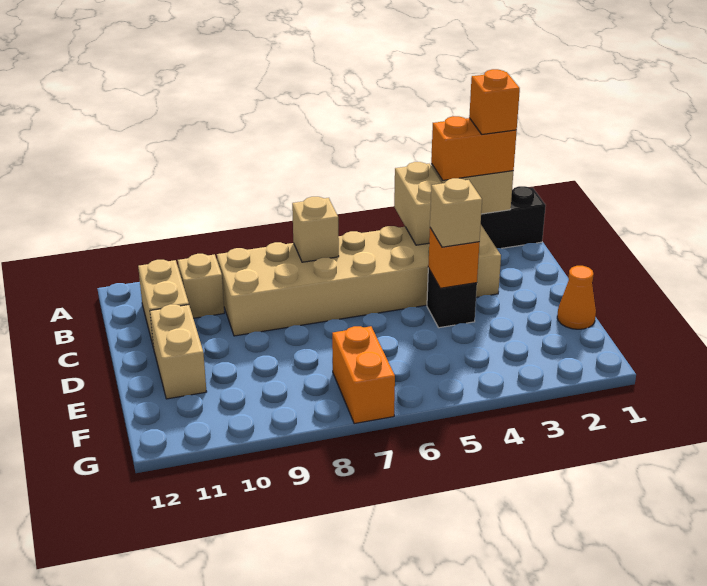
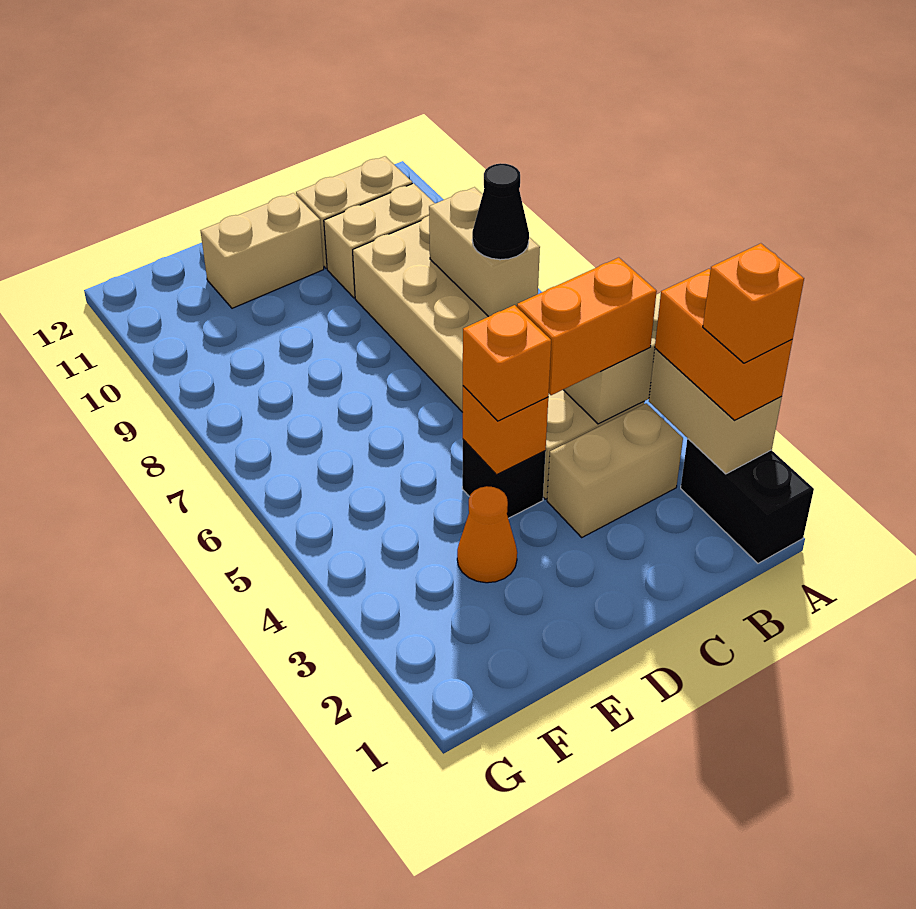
tan 1x1 brick [292,197,339,262] -> tan 1x2 brick [429,187,540,317]
none -> black 1x1 cone [472,163,529,260]
tan 1x1 brick [178,254,224,318] -> tan 1x2 brick [324,183,435,298]
tan 1x1 brick [430,178,482,247] -> orange 1x1 brick [463,305,551,421]
orange 1x1 cone [557,266,596,329] -> orange 1x1 cone moved to [457,486,517,583]
orange 1x2 brick [332,326,395,424] -> orange 1x2 brick moved to [517,258,657,395]

